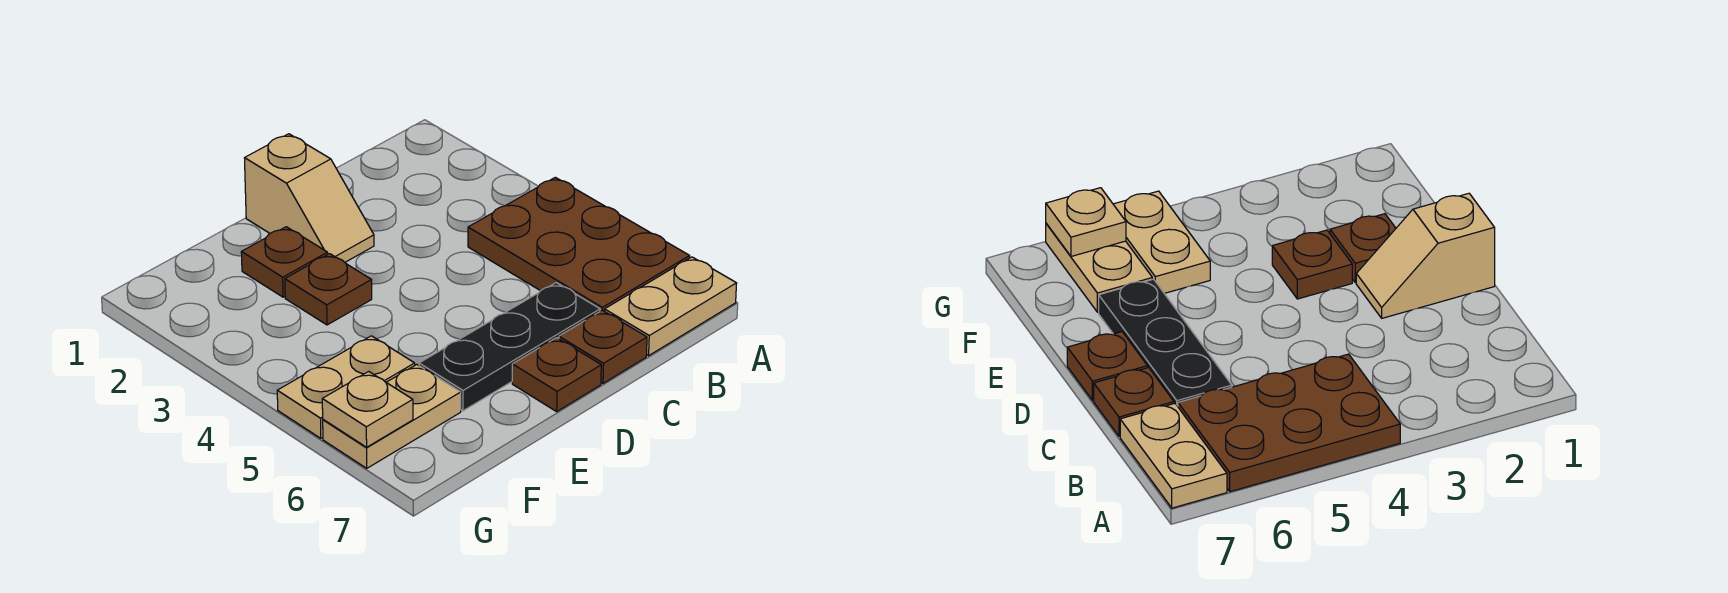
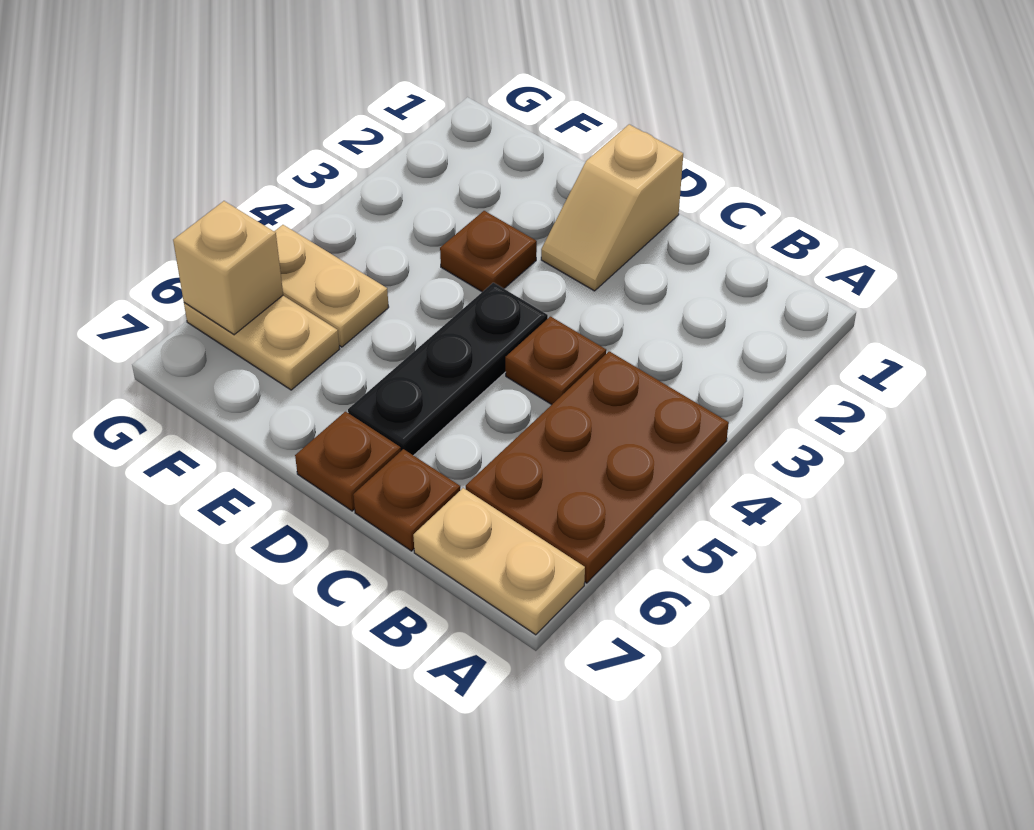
black 1x3 plate [419,283,600,411] -> black 1x3 plate turned to [348,283,548,456]
brown 1x1 plate [241,227,328,297] -> brown 1x1 plate moved to [505,316,606,405]
tan 1x1 plate [322,372,413,447] -> tan 1x1 brick [173,201,283,335]

